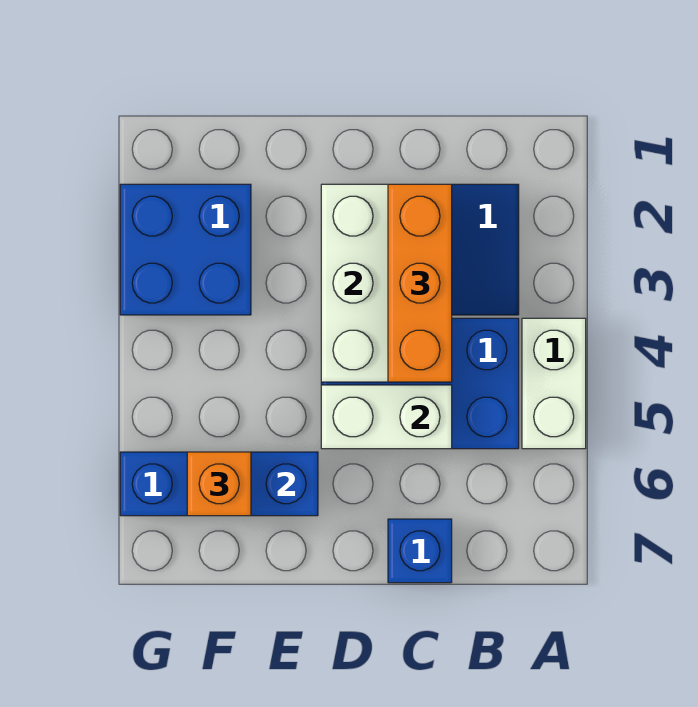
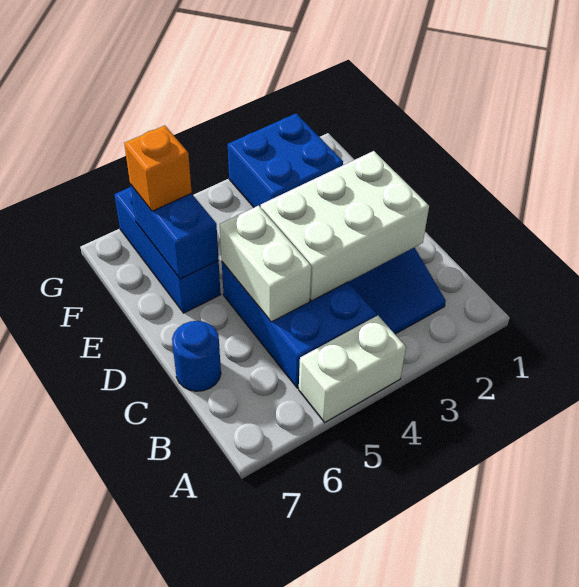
orange 1x3 brick [388,184,452,382] -> none
blue 1x1 brick [388,519,452,583] -> blue 1x1 round brick [172,321,221,391]

